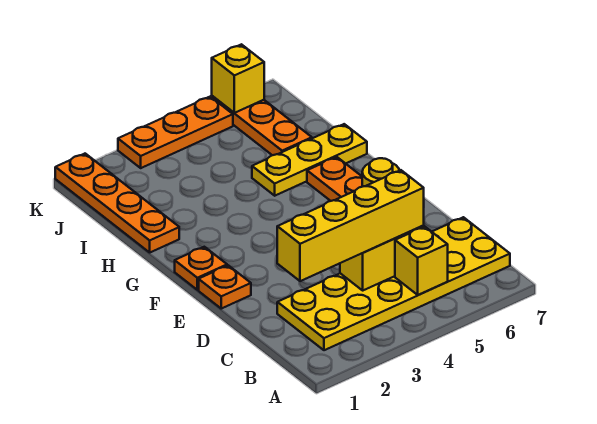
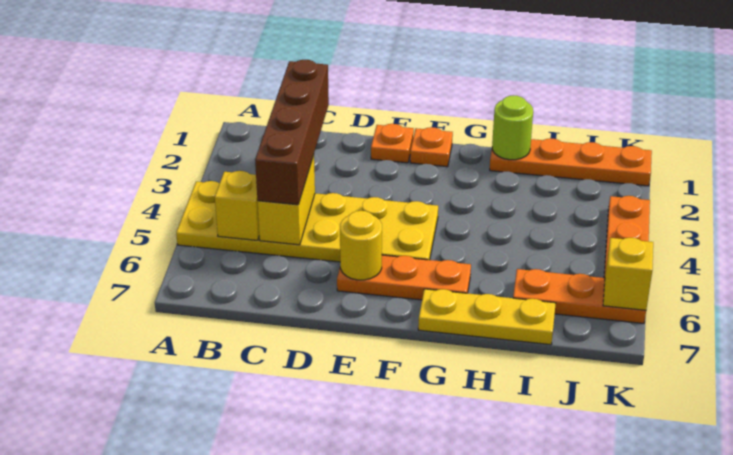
yellow 2x6 plate [277,217,510,350] -> yellow 2x6 plate turned to [176,181,438,262]
yellow 1x4 brick [277,170,424,281] -> brown 1x4 brick [255,60,329,205]
none -> lime 1x1 round brick [492,95,533,160]
yellow 1x3 plate [252,124,367,196] -> yellow 1x3 plate turned to [418,289,556,345]

